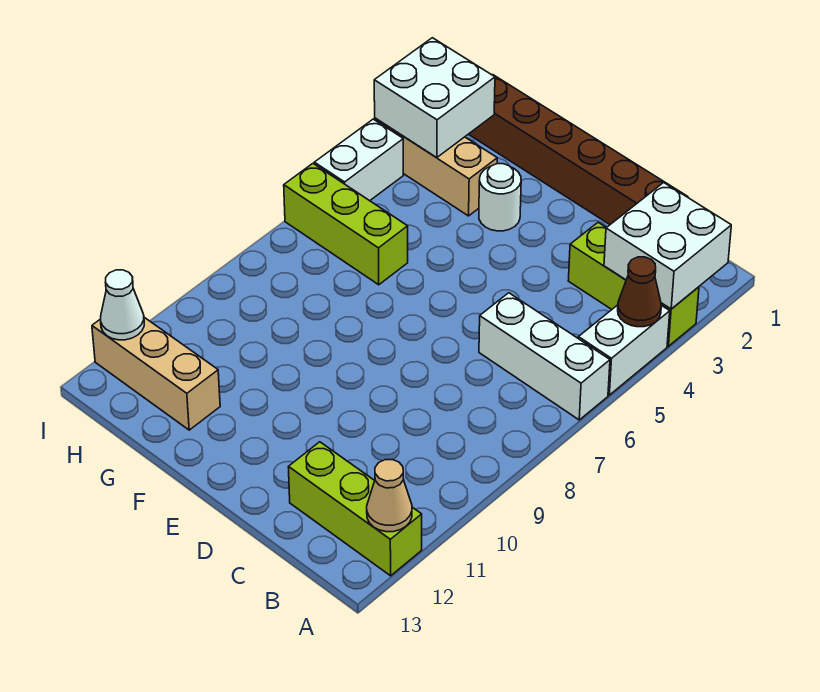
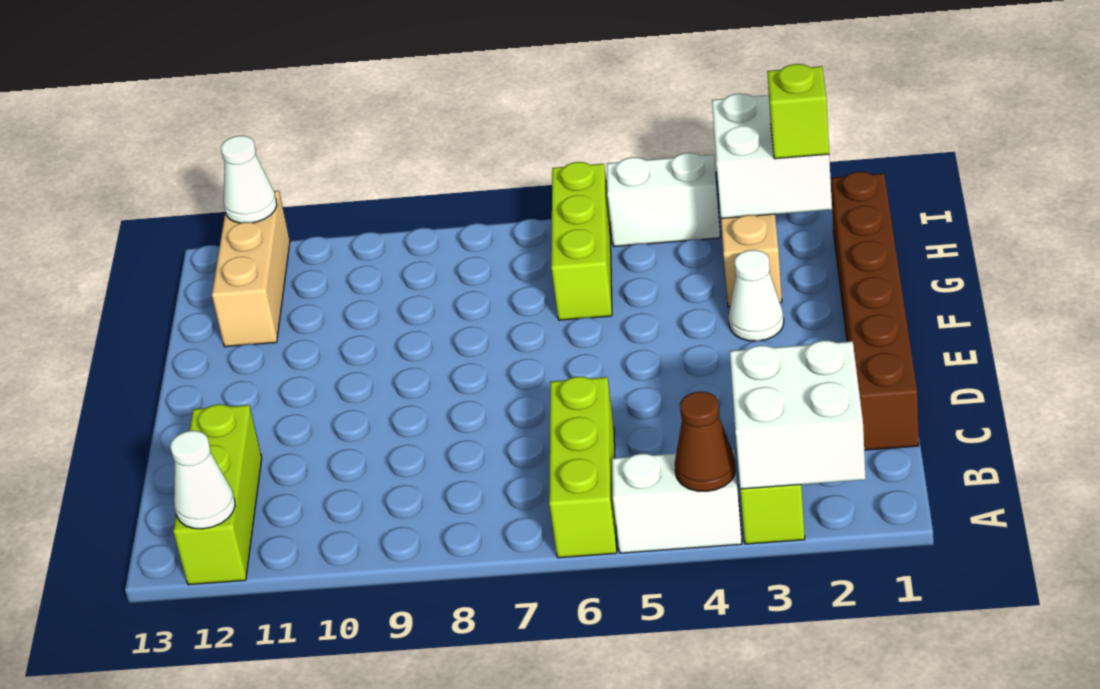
white 1x3 brick [479,293,610,420] -> lime 1x3 brick [549,377,617,558]
tan 1x1 cone [367,460,412,532] -> white 1x1 cone [170,431,235,529]
white 1x1 round brick [479,164,521,231] -> white 1x1 cone [729,250,784,341]
none -> lime 1x1 brick [767,64,829,159]

